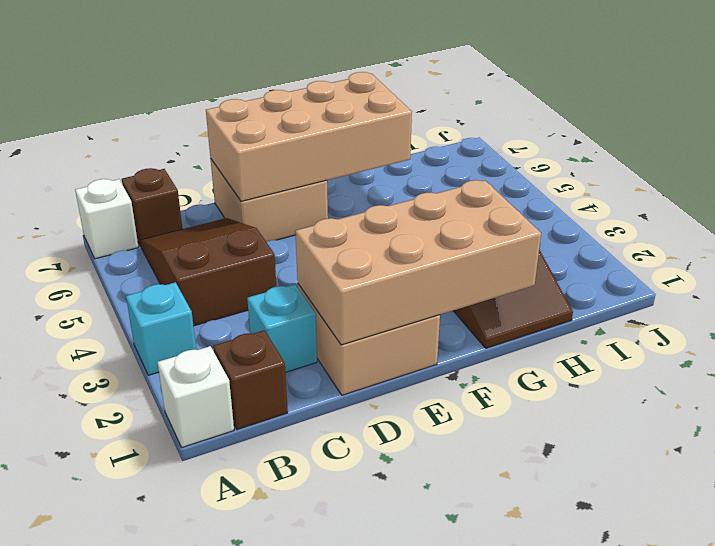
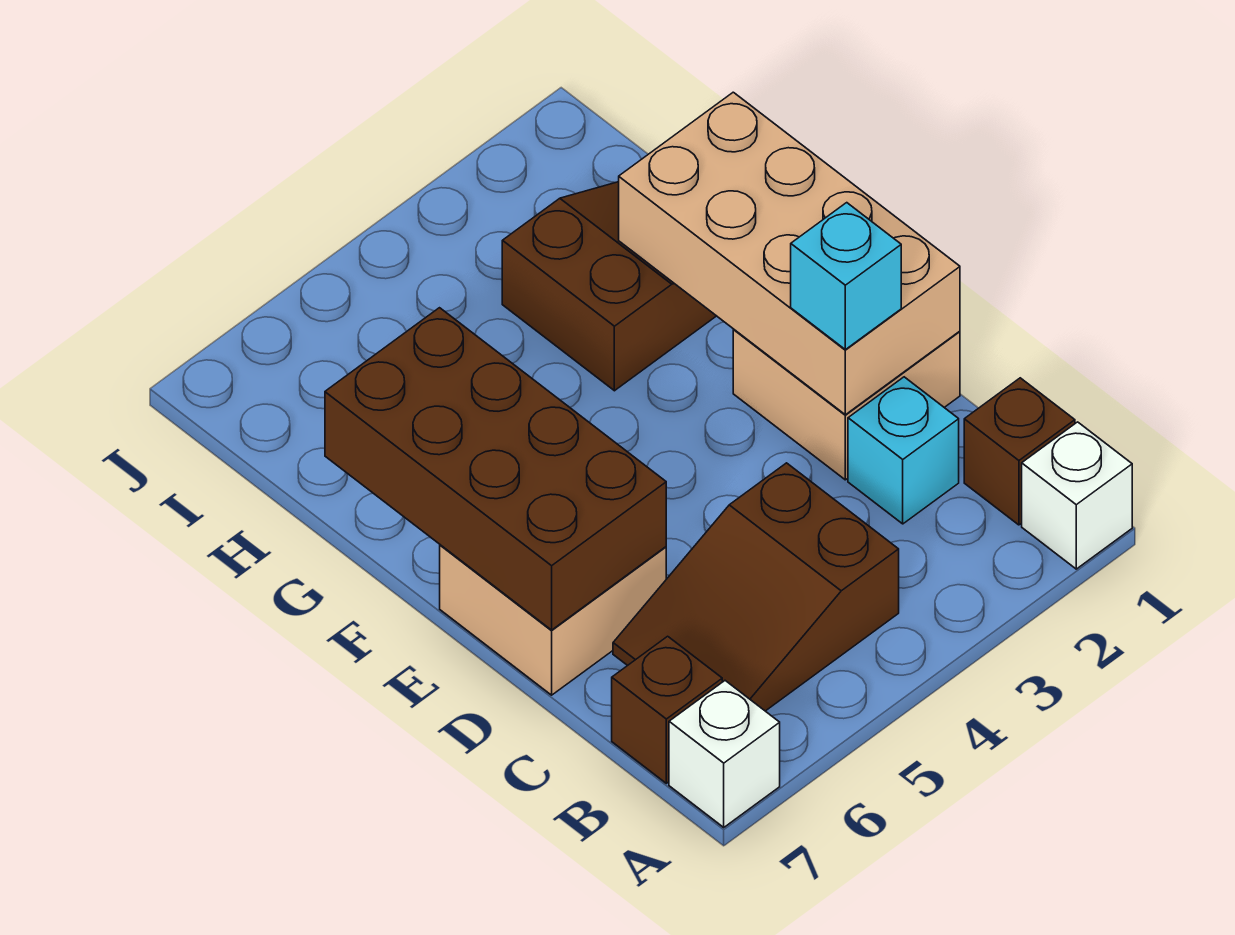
cyan 1x1 brick [126,282,196,375] -> cyan 1x1 brick moved to [791,203,901,350]
tan 2x4 brick [206,72,412,201] -> brown 2x4 brick [325,308,666,630]

